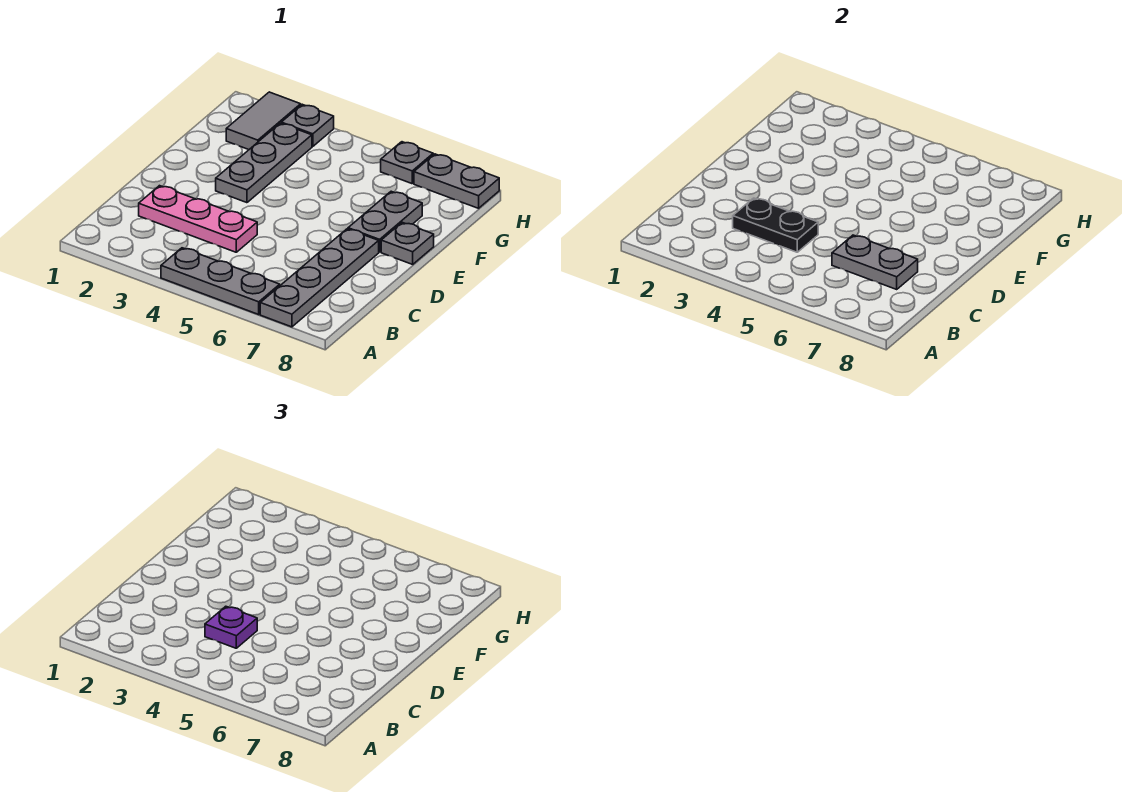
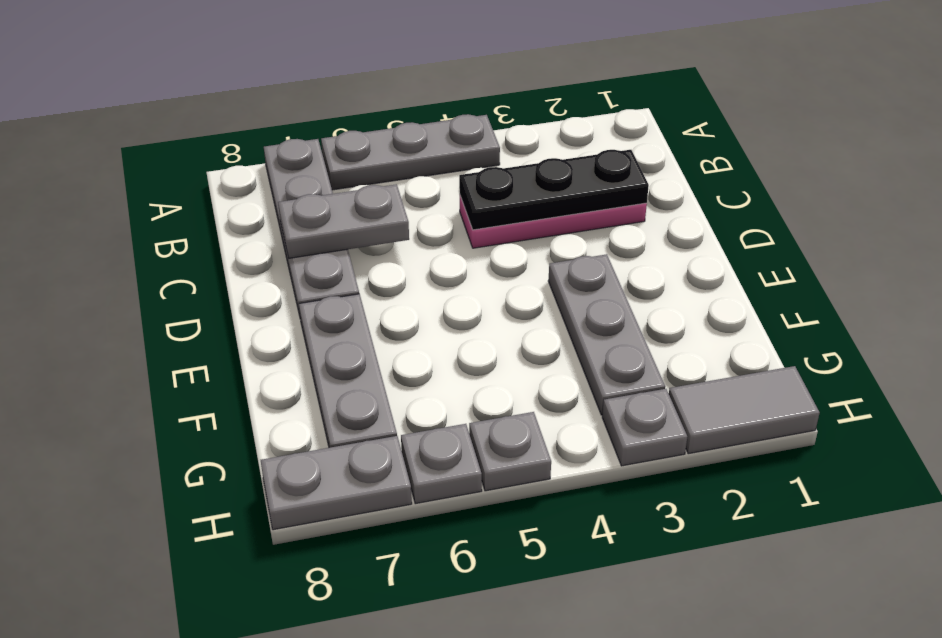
black 1x2 plate [733,198,818,252] -> black 1x3 plate [459,150,649,230]
purple 1x1 plate [205,606,257,648] -> none
grey 1x2 plate [348,191,422,252] -> grey 1x3 plate [299,294,397,448]
grey 1x1 plate [381,222,434,264] -> grey 1x1 plate moved to [469,412,551,491]
grey 1x2 tile [226,92,301,150] -> grey 1x2 tile turned to [669,366,820,454]

